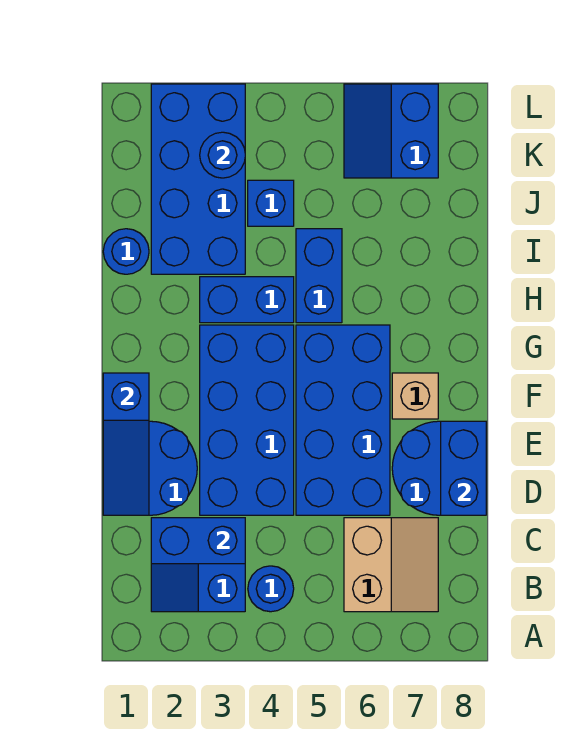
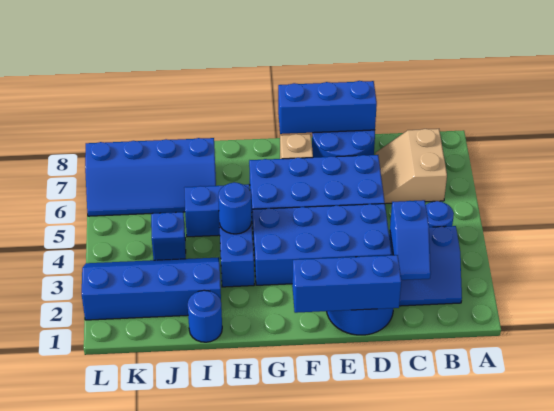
tan 2x2 slope [344,518,438,612] -> tan 2x2 slope turned to [375,129,447,204]
blue 1x2 brick [151,518,245,564] -> blue 1x2 slope [390,200,431,280]
blue 1x3 slope [103,373,149,515] -> blue 1x3 brick [292,255,401,313]
blue 1x2 brick [441,421,486,515] -> blue 1x3 brick [278,81,377,134]
blue 2x4 brick [151,84,245,274] -> blue 2x4 slope [82,257,221,320]
blue 1x1 round brick [200,132,245,178] -> blue 1x1 round brick moved to [218,182,252,234]
blue 2x2 slope [344,84,438,178] -> blue 2x4 slope [85,138,216,216]

